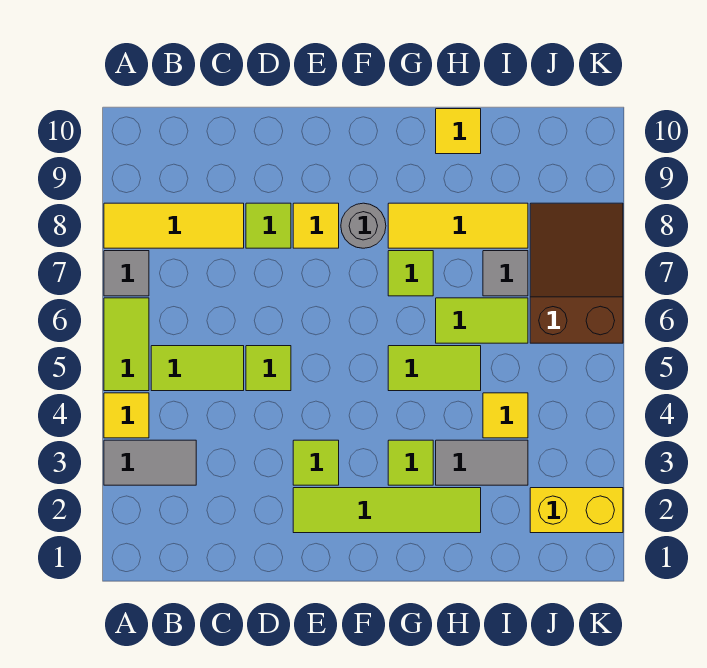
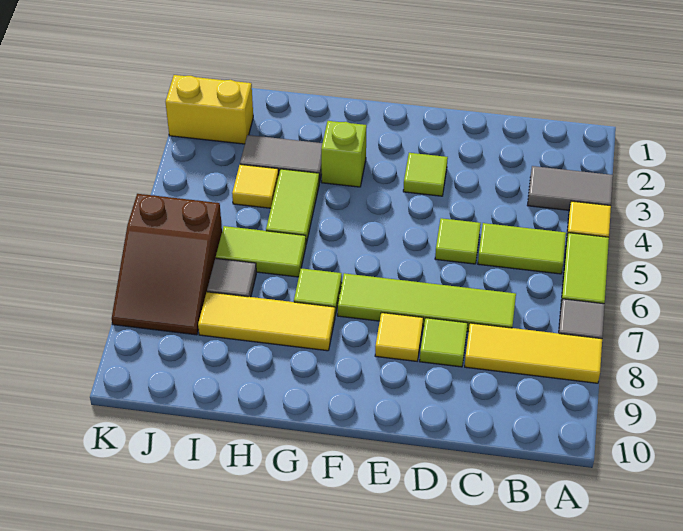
lime 1x4 tile [293,488,481,533] -> lime 1x4 tile moved to [338,273,516,332]
grey 1x1 round brick [341,203,386,248] -> none
lime 1x1 tile [388,440,433,485] -> lime 1x1 brick [321,121,367,187]
lime 1x2 tile [388,346,481,391] -> lime 1x2 tile turned to [266,169,319,244]
yellow 1x1 tile [436,109,481,154] -> none

